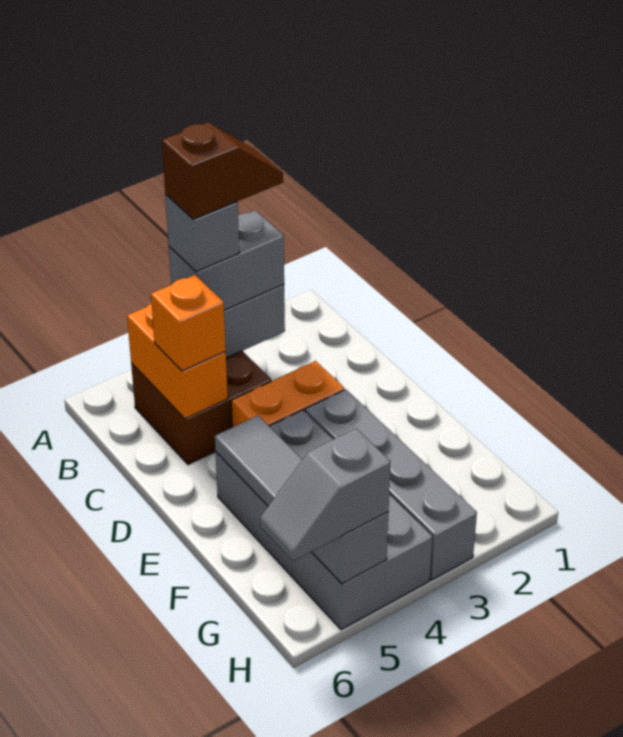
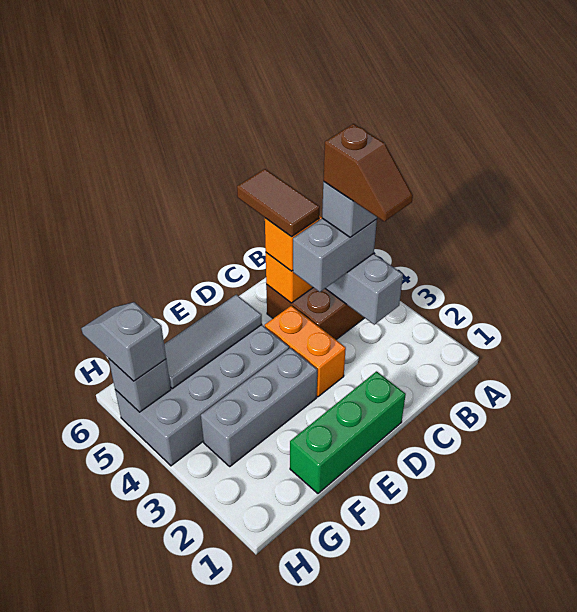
grey 1x2 brick [169,210,284,310] -> grey 1x2 brick turned to [293,218,377,292]
none -> brown 1x2 tile [237,169,320,237]
none -> green 1x3 brick [290,371,406,493]
grey 1x4 brick [305,389,477,580] -> grey 1x3 brick [201,348,317,466]

